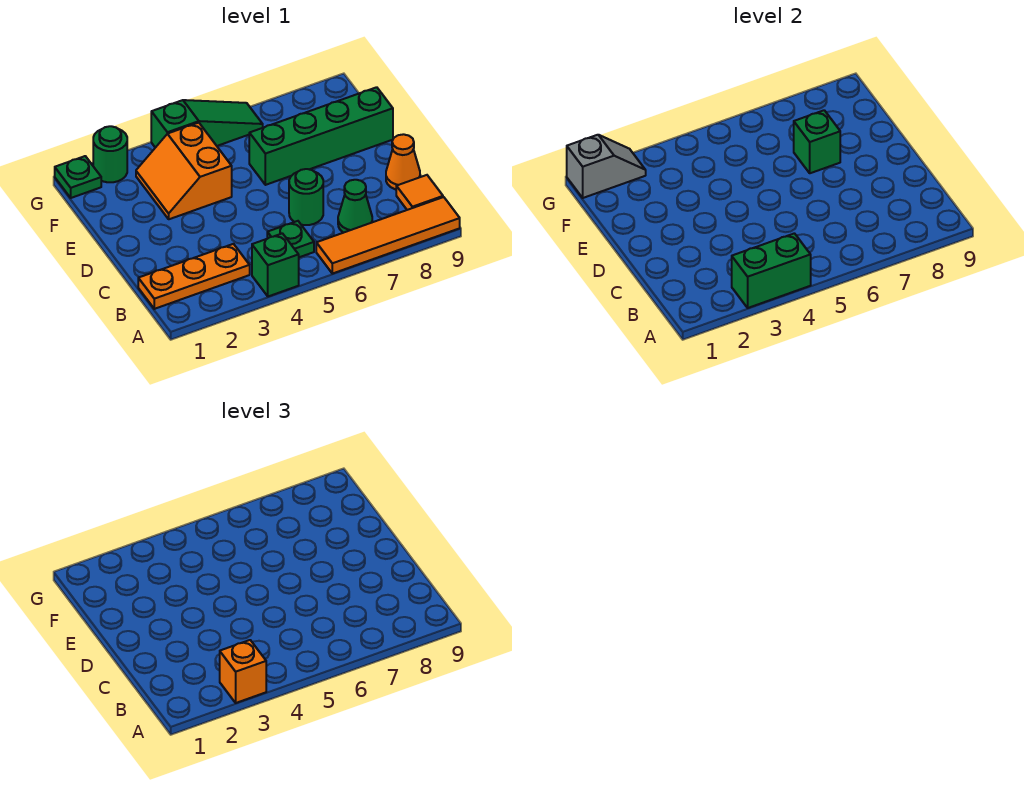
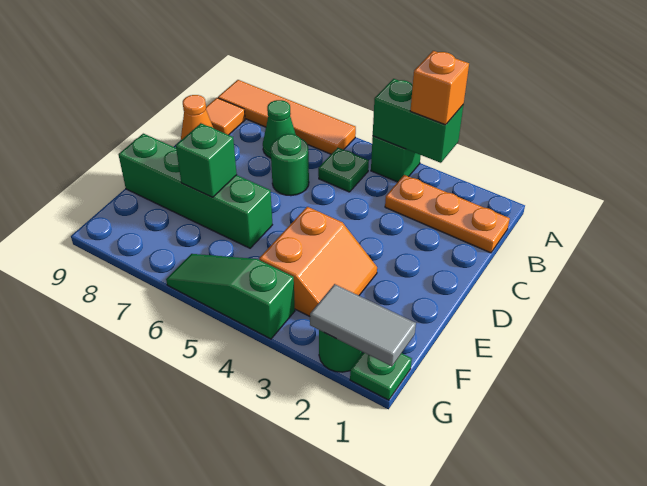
grey 1x2 slope [567,135,646,198] -> grey 1x2 tile [310,284,416,366]

